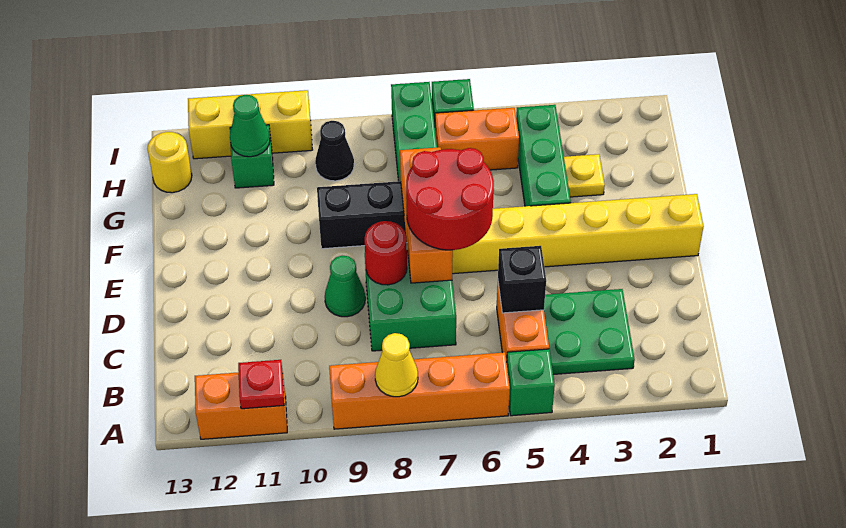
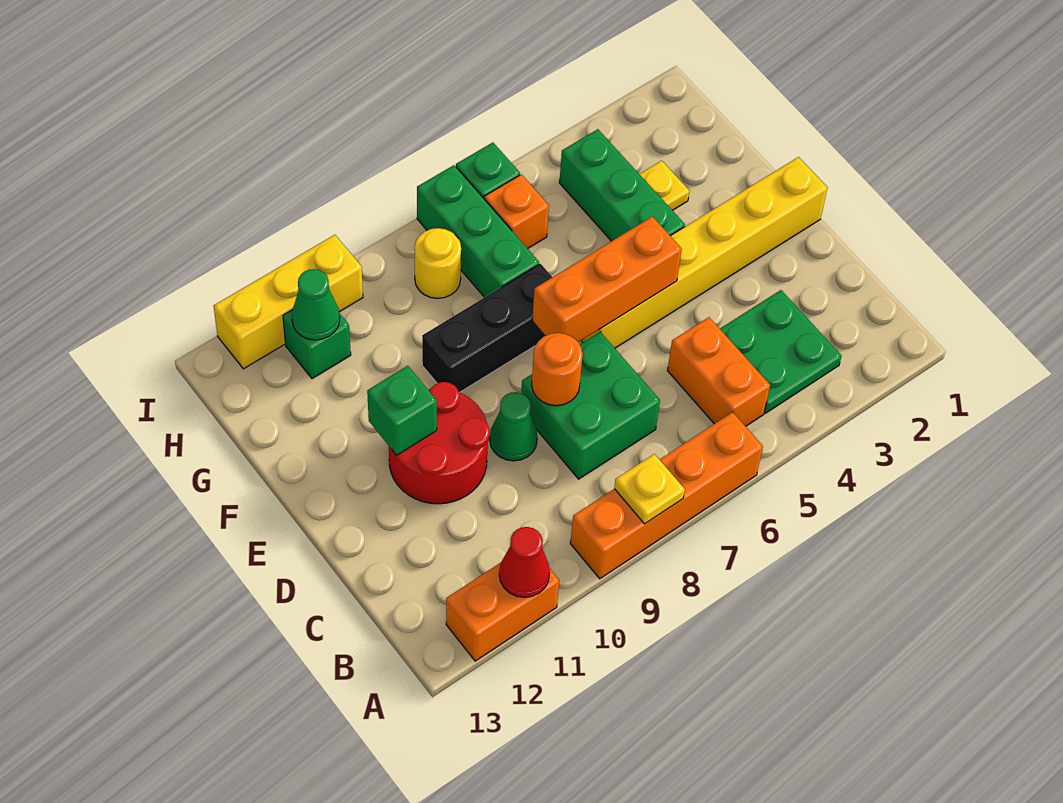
green 1x1 brick [507,349,555,416] -> green 1x1 brick moved to [367,366,437,455]
yellow 1x1 cone [375,333,418,397] -> yellow 1x1 plate [614,454,685,524]
red 1x1 plate [238,360,284,409] -> red 1x1 cone [499,527,550,597]
black 1x1 brick [498,246,546,313] -> none
red 2x2 round brick [406,148,494,250] -> red 2x2 round brick moved to [389,382,489,504]
orange 1x3 brick [400,147,453,283] -> orange 1x3 brick turned to [532,216,682,342]
red 1x1 round brick [365,221,407,285] -> orange 1x1 round brick [532,333,583,406]
orange 1x2 brick [435,108,519,170] -> orange 1x1 brick [484,174,549,249]
black 1x1 cone [315,121,354,181] -> none
yellow 1x1 round brick [147,132,192,193] -> yellow 1x1 round brick moved to [414,228,461,299]

